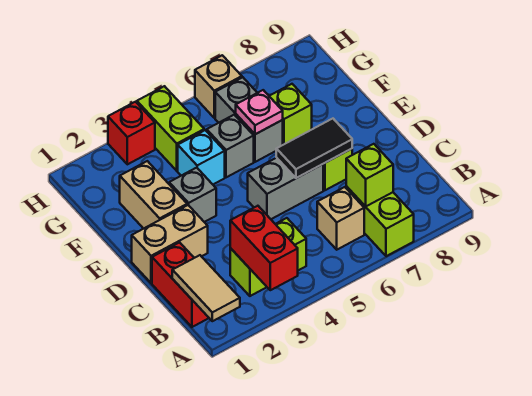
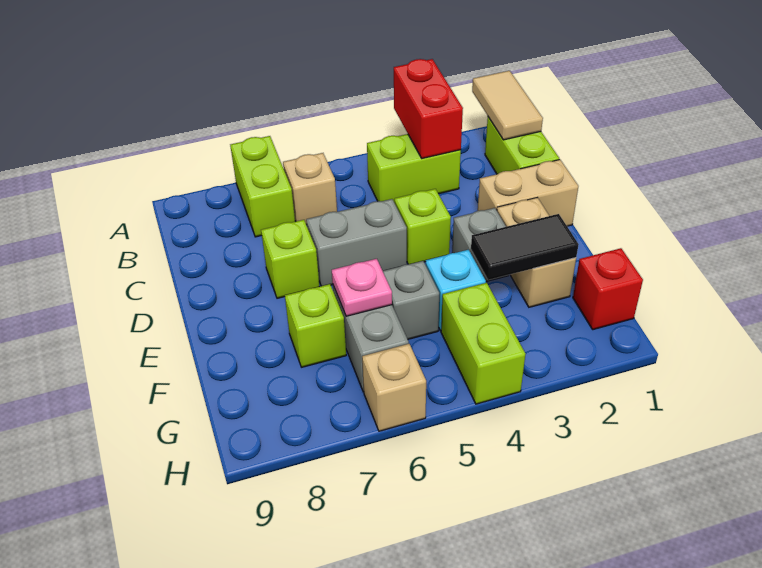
red 1x2 brick [152,242,209,327] -> lime 1x2 brick [485,117,559,174]
lime 1x1 brick [346,144,393,207] -> lime 1x1 brick moved to [395,189,451,264]
black 1x2 tile [276,119,352,178] -> black 1x2 tile moved to [471,214,579,280]
red 1x1 brick [108,102,155,164] -> red 1x1 brick moved to [573,248,643,330]

